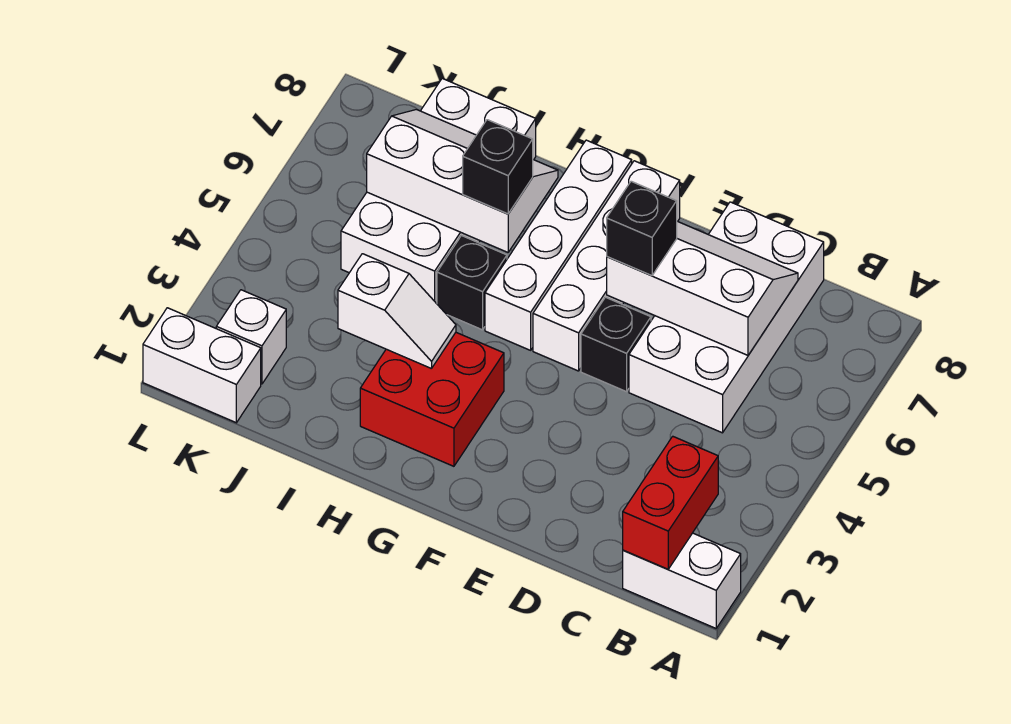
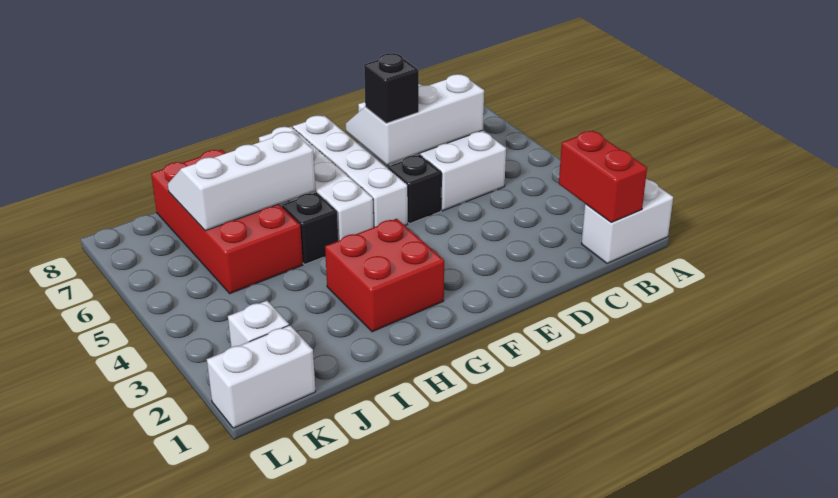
white 1x2 slope [338,254,456,369] -> none
black 1x1 brick [463,120,533,214] -> none
white 2x4 brick [341,78,536,304] -> red 2x4 brick [151,150,303,294]

